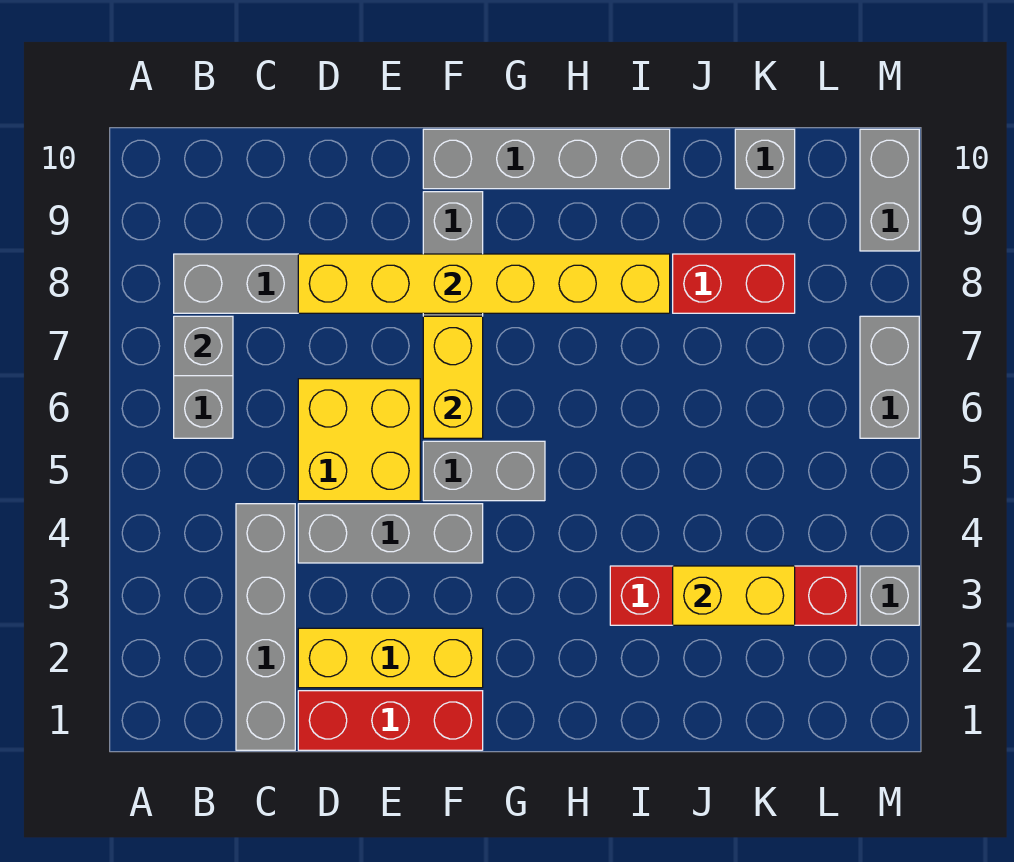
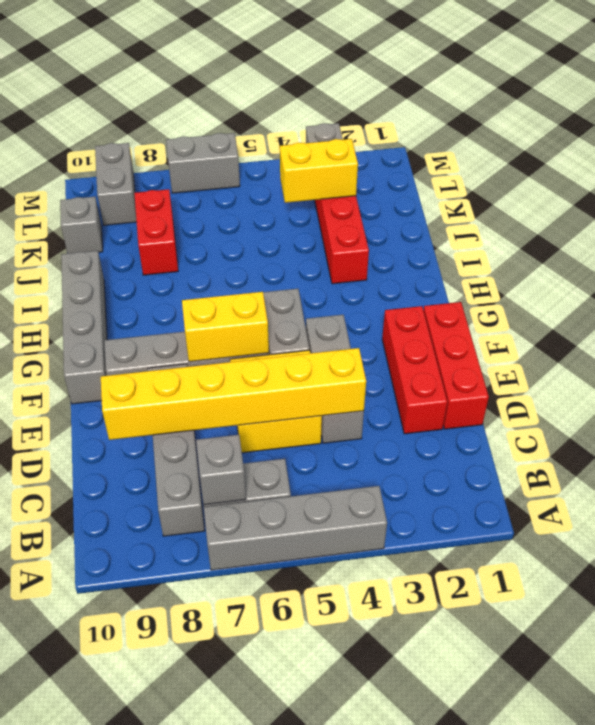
grey 1x4 brick [236,504,295,750] -> grey 1x4 brick moved to [204,486,387,570]
yellow 1x3 brick [298,628,483,688] -> red 1x3 brick [382,306,447,434]
yellow 1x6 brick [298,254,670,313] -> yellow 1x6 brick turned to [101,348,366,440]
yellow 1x2 brick [673,566,795,625] -> yellow 1x2 brick turned to [280,139,358,203]
grey 1x2 brick [860,129,919,251] -> grey 1x2 brick turned to [95,143,137,225]

